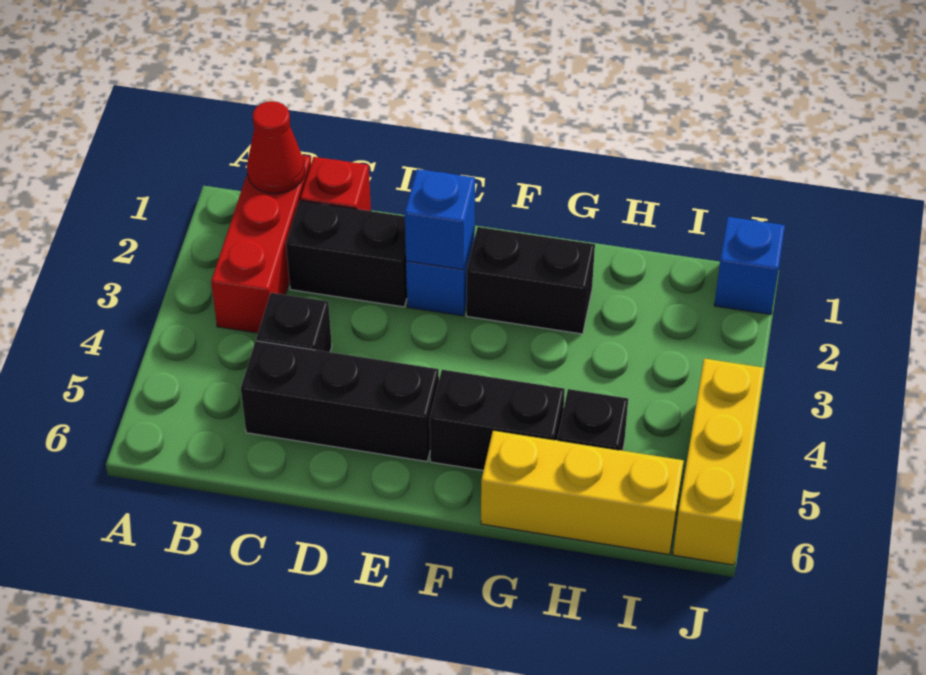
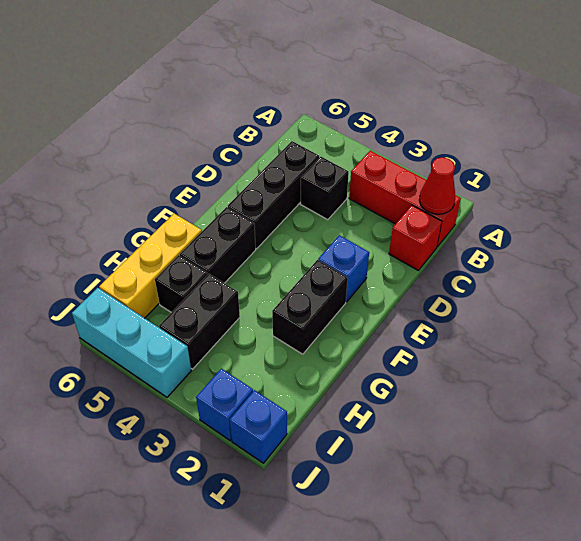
black 1x2 brick [286,201,407,307] -> black 1x2 brick moved to [159,274,240,369]
blue 1x1 brick [405,169,475,270] -> blue 1x1 brick moved to [196,369,253,441]
yellow 1x3 brick [673,358,764,565] -> cyan 1x3 brick [72,288,191,397]

